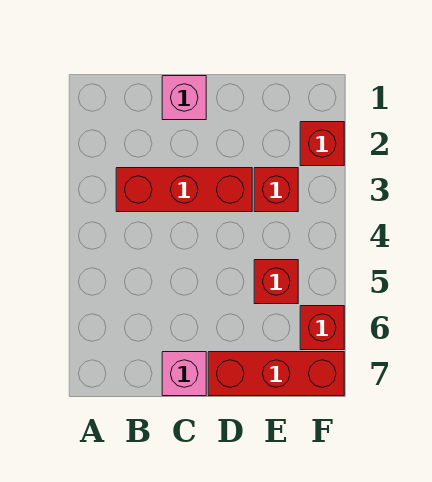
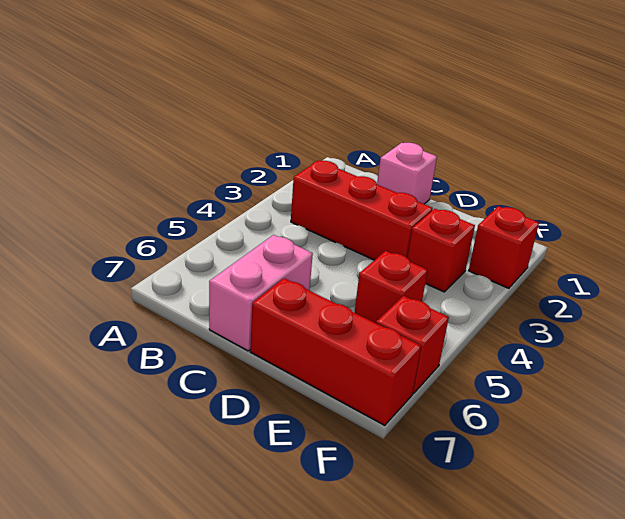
pink 1x1 brick [162,352,206,396] -> pink 1x2 brick [209,235,313,351]

